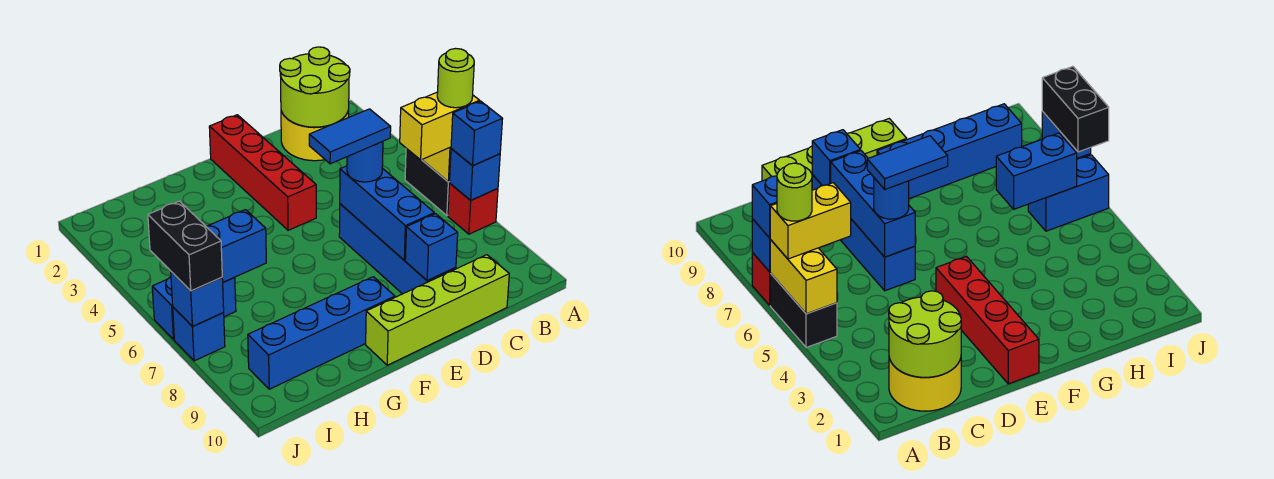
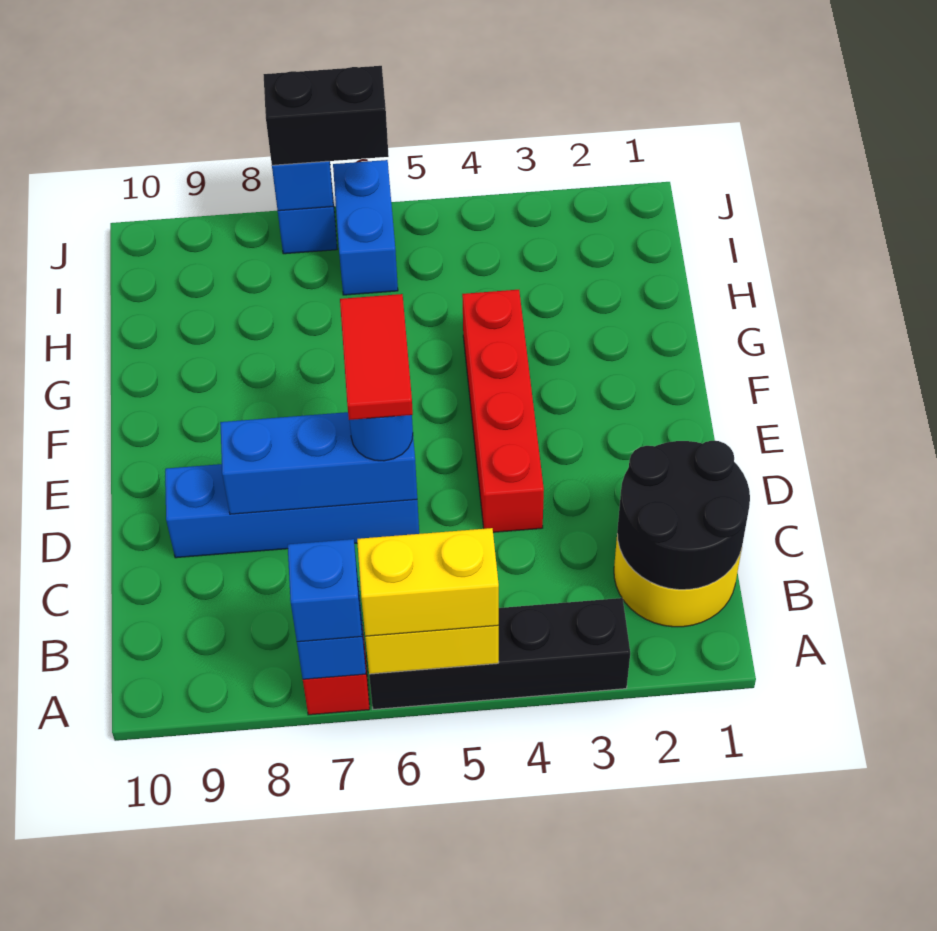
black 1x2 brick [405,148,449,215] -> black 1x4 brick [369,598,630,709]
yellow 1x2 brick [400,92,480,160] -> yellow 1x2 brick turned to [357,528,499,636]
lime 1x1 round brick [437,49,474,108] -> none
lime 2x2 round brick [280,47,350,127] -> black 2x2 round brick [617,441,750,590]
lime 1x4 brick [366,255,509,365] -> none
blue 1x2 tile [309,109,391,164] -> red 1x2 tile [340,294,413,420]
blue 1x1 brick [405,214,458,281] -> none
red 1x4 brick [209,115,316,230] -> red 1x4 brick turned to [462,290,544,532]
blue 1x4 brick [248,277,395,389] -> none
blue 1x2 brick [206,210,266,282] -> none

